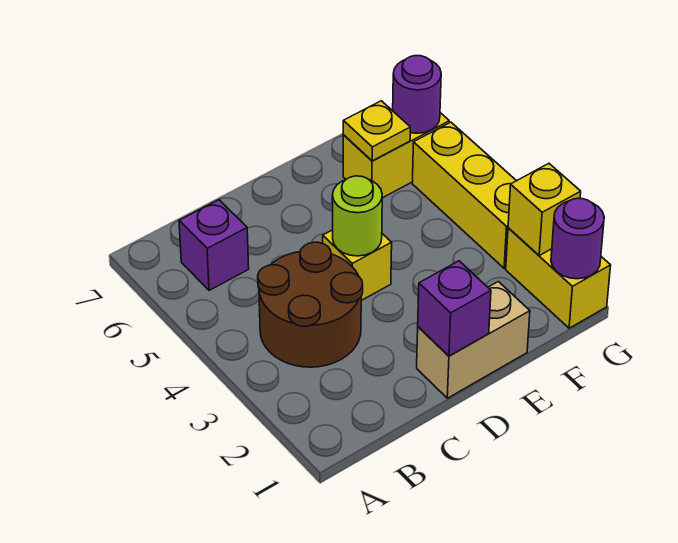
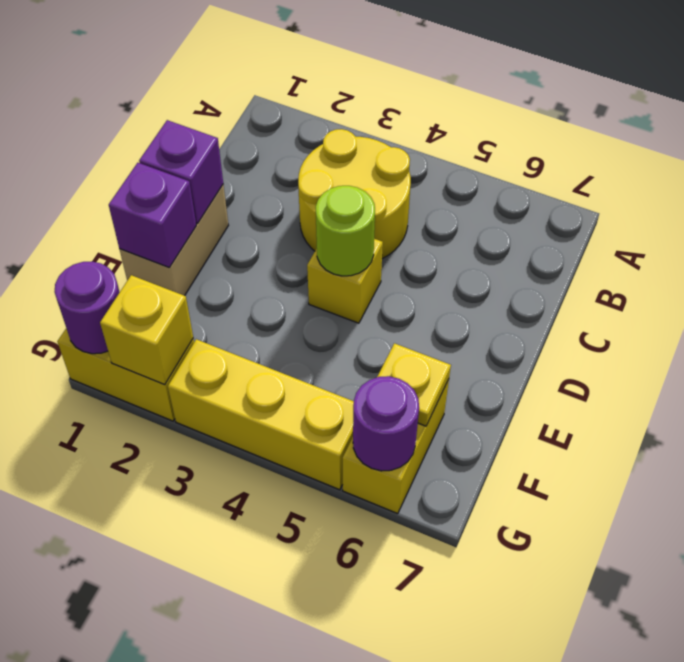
brown 2x2 round brick [258,242,363,367] -> yellow 2x2 round brick [298,129,411,259]
purple 1x1 brick [179,200,249,290] -> purple 1x1 brick moved to [109,163,196,268]

